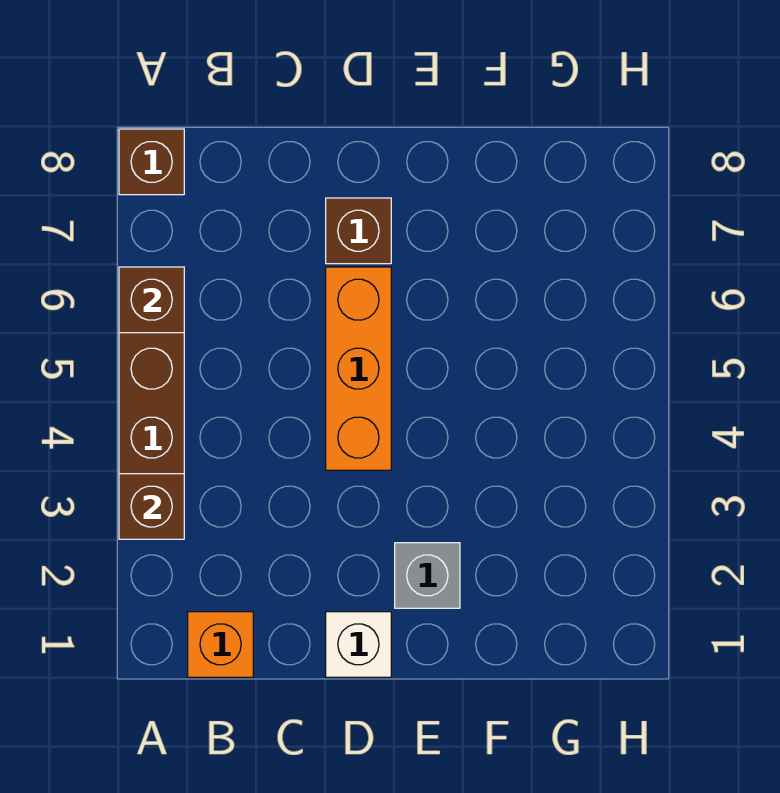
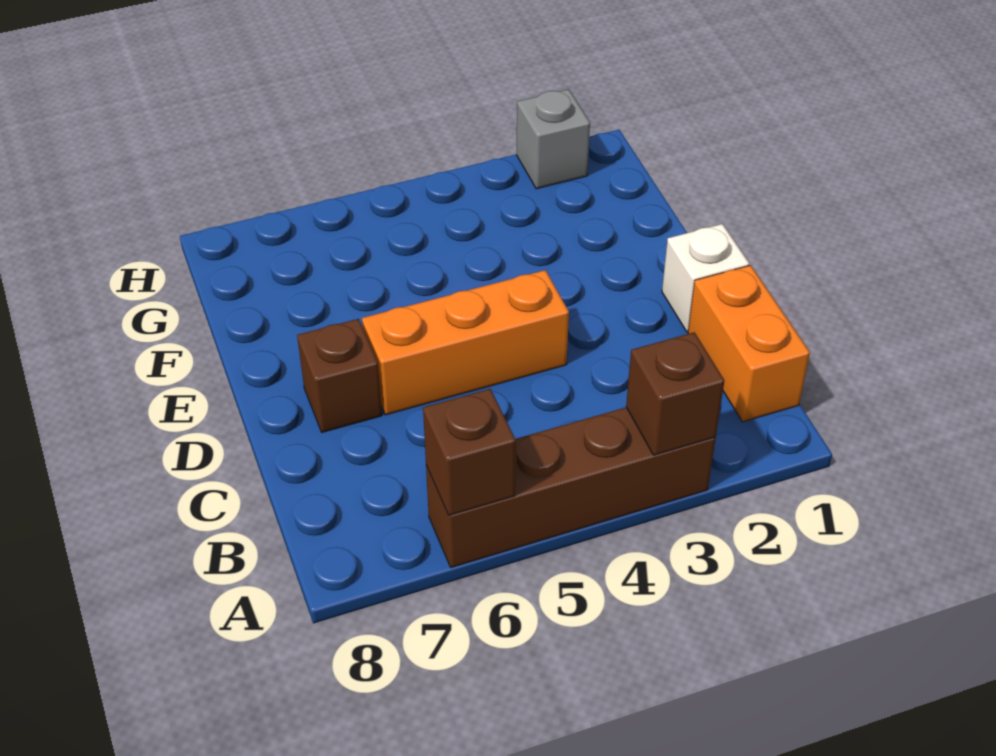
brown 1x1 brick [119,129,184,195] -> none
orange 1x1 brick [188,612,253,677] -> orange 1x2 brick [688,265,810,422]
grey 1x1 brick [395,543,460,608] -> grey 1x1 brick moved to [517,89,590,189]

